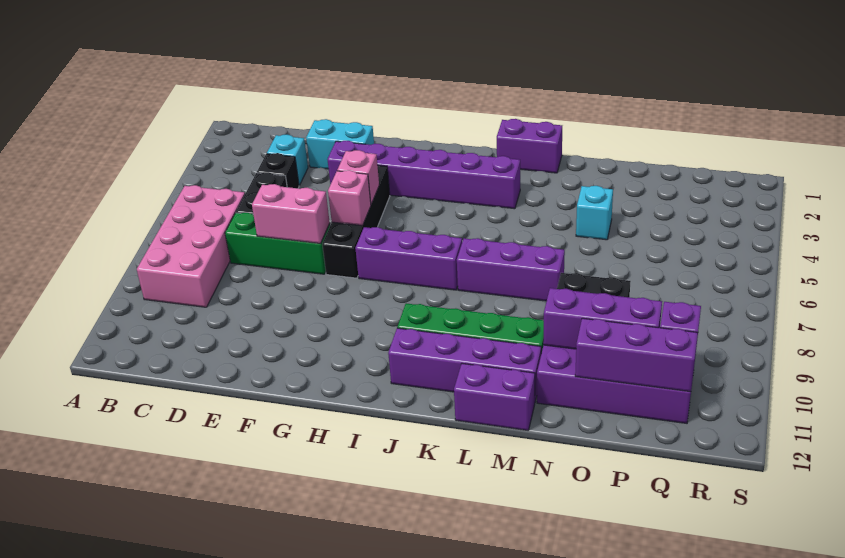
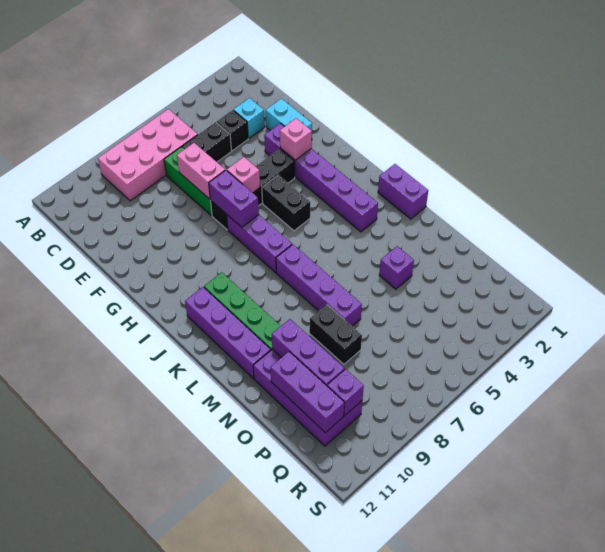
pink 1x1 brick [337,150,379,204] -> pink 1x1 brick moved to [280,118,312,160]
none -> black 1x2 brick [262,175,310,231]
purple 1x3 brick [457,238,565,301] -> purple 1x4 brick [276,245,362,326]
purple 1x2 brick [454,363,535,430] -> purple 1x2 brick moved to [209,170,259,227]
cyan 1x1 brick [576,186,613,240] -> purple 1x1 brick [379,246,414,289]

